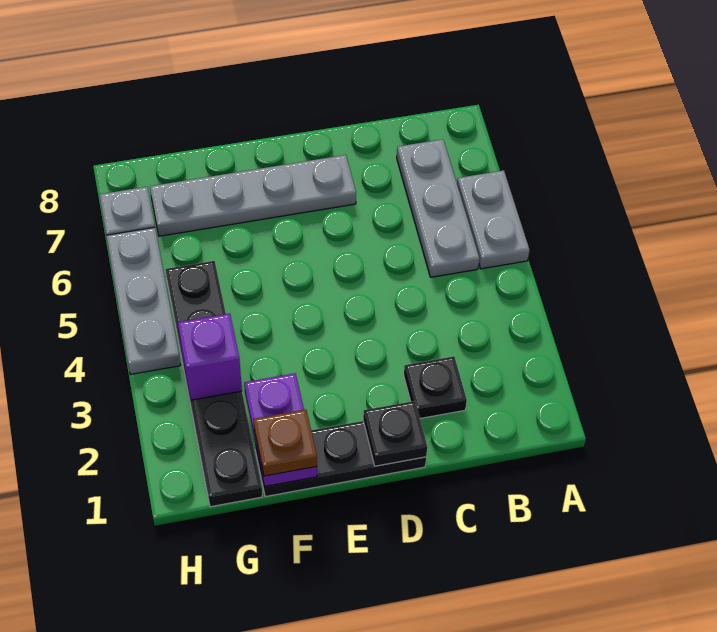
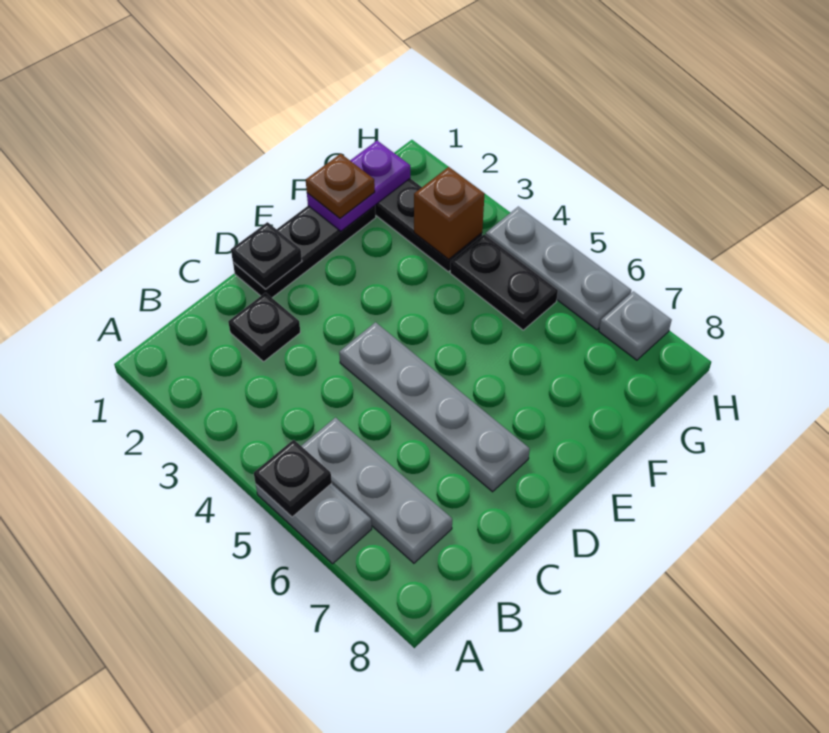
none -> black 1x1 plate [254,440,332,517]
grey 1x4 plate [150,155,356,236] -> grey 1x4 plate turned to [339,322,530,492]
purple 1x2 plate [244,373,317,487] -> purple 1x2 plate turned to [307,141,410,231]
purple 1x1 brick [178,314,242,400] -> brown 1x1 brick [414,167,485,259]

